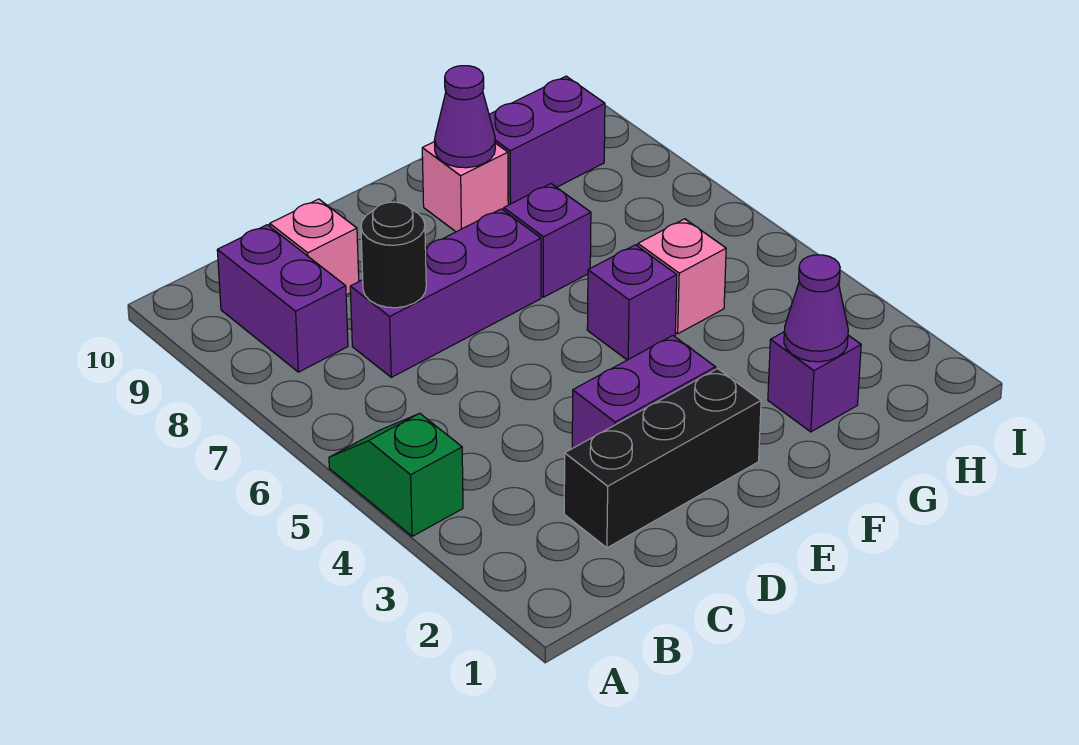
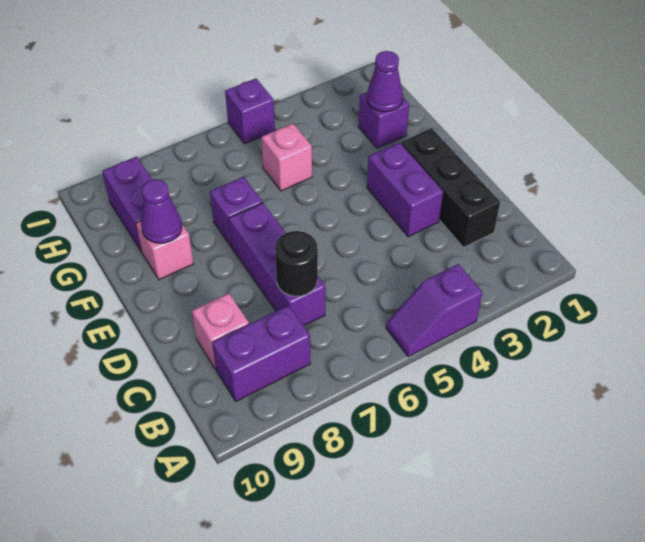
green 1x2 slope [329,413,463,536] -> purple 1x2 slope [386,264,483,357]
purple 1x1 brick [587,245,677,360] -> purple 1x1 brick moved to [225,79,275,144]

